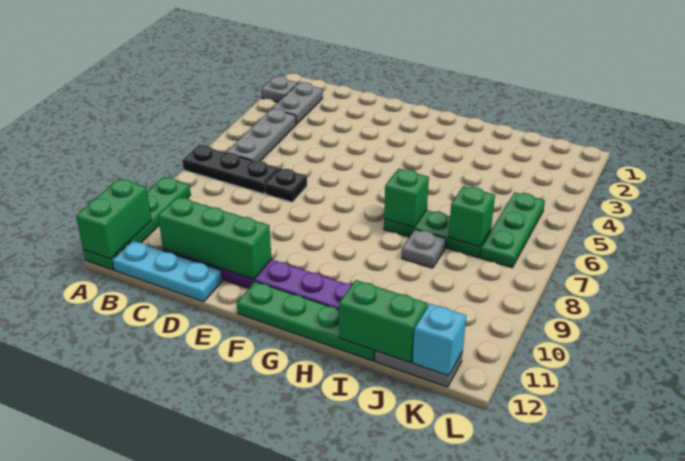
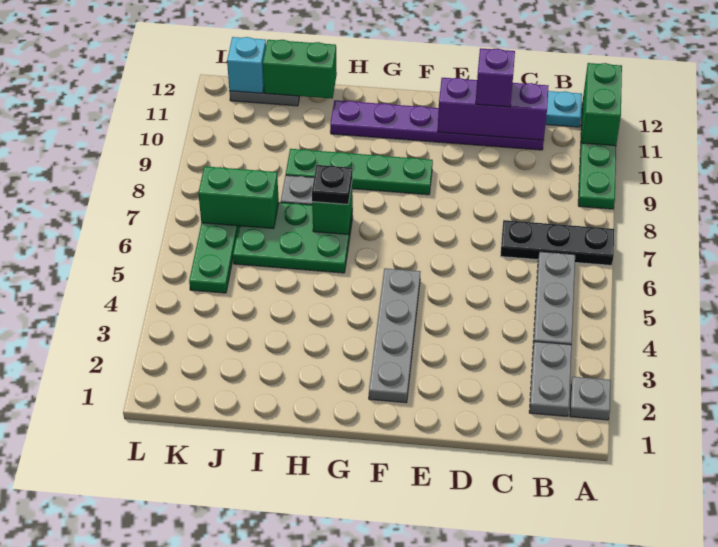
green 1x3 brick [158,197,271,279] -> purple 1x3 brick [438,78,548,140]
black 1x1 plate [265,168,307,202] -> black 1x1 plate moved to [312,165,352,204]
none -> purple 1x1 brick [476,48,515,107]
none -> grey 1x4 plate [369,268,420,403]
green 1x4 plate [237,282,375,361] -> green 1x4 plate moved to [286,149,433,195]
green 1x3 plate [384,210,491,258] -> green 2x3 plate [233,202,353,273]
green 1x1 brick [448,186,495,247] -> green 1x2 brick [198,166,279,229]

